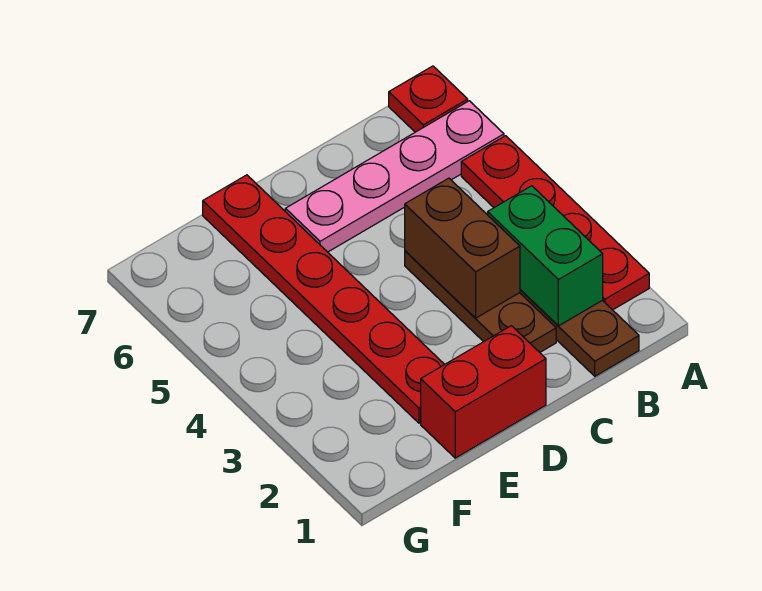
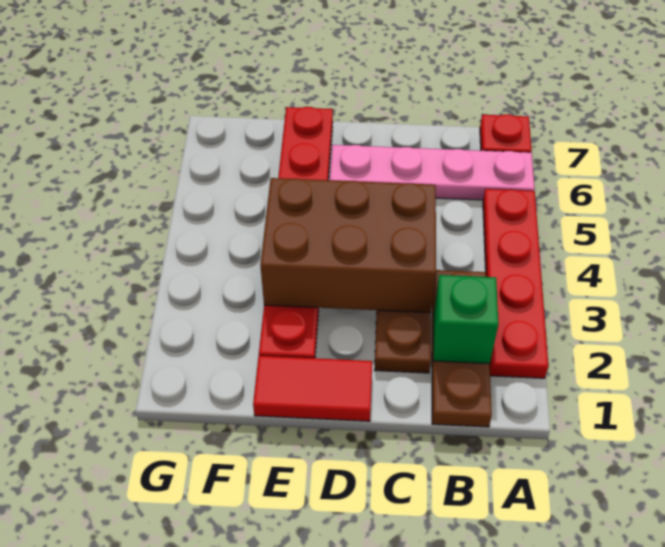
green 1x2 brick [488,186,603,326] -> green 1x1 brick [434,275,498,364]
brown 1x2 brick [405,178,520,318] -> brown 2x3 brick [260,178,436,313]
red 1x2 brick [421,326,546,458] -> red 1x2 tile [253,356,372,421]

